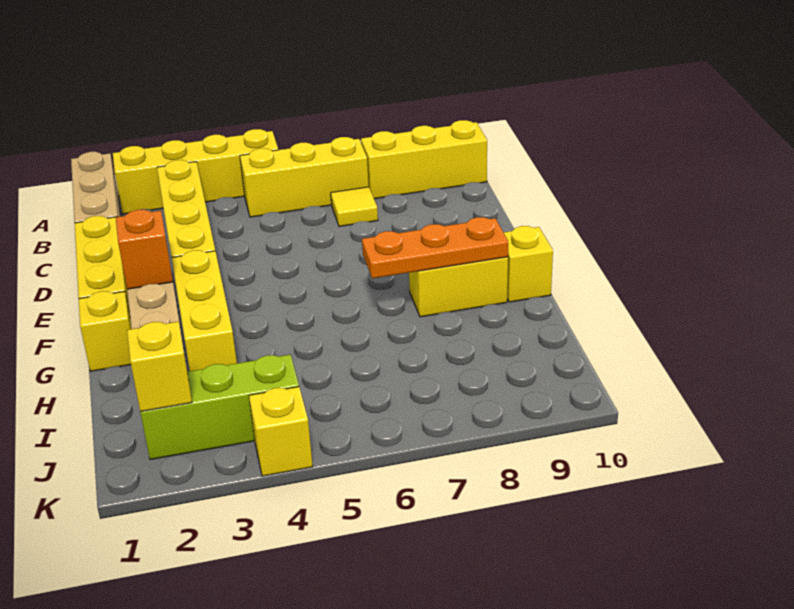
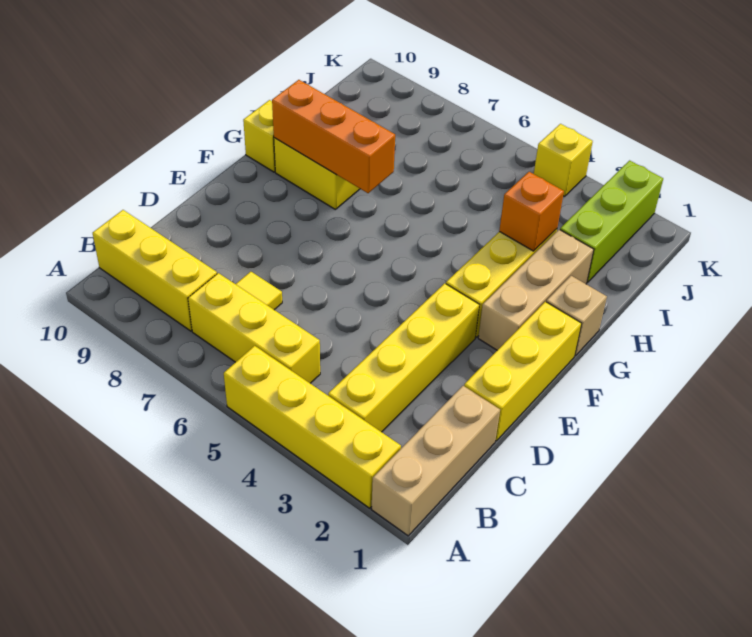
orange 1x1 brick [116,210,173,289] -> orange 1x1 brick moved to [499,172,564,251]
yellow 1x1 brick [79,291,131,371] -> tan 1x1 brick [546,276,607,356]
orange 1x3 plate [362,217,508,278] -> orange 1x3 brick [272,80,395,193]
lime 1x3 brick [140,355,299,460] -> lime 1x3 brick turned to [560,161,663,282]
yellow 1x1 brick [127,322,192,412] -> none

